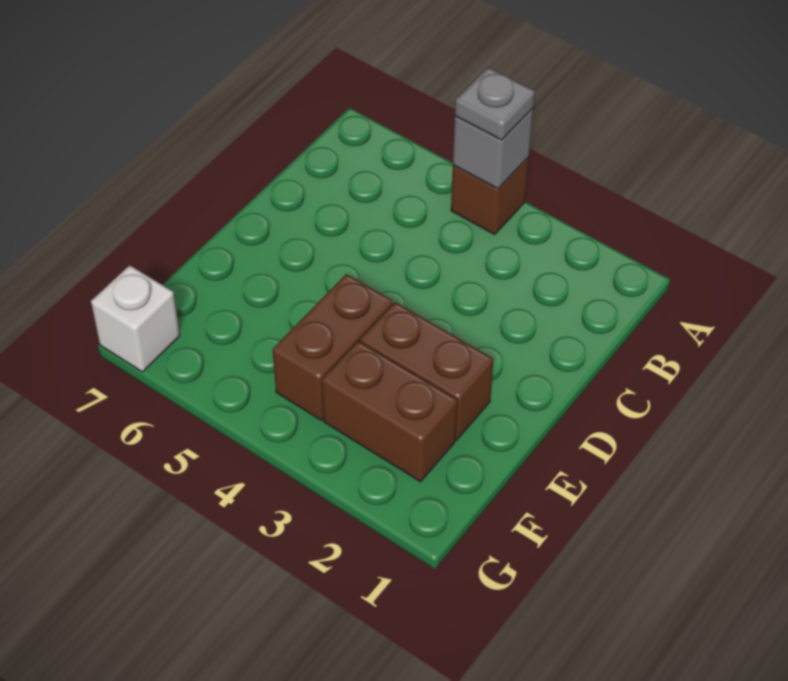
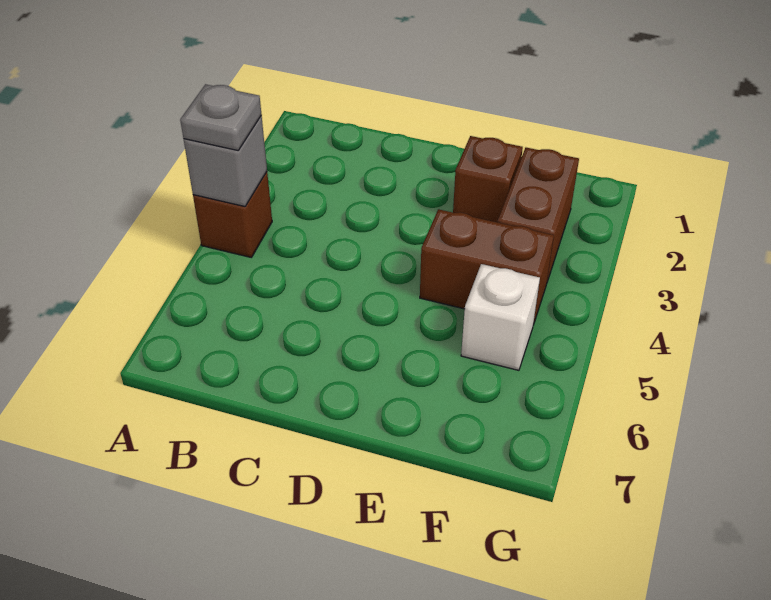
brown 1x2 brick [360,302,493,440] -> brown 1x1 brick [453,136,523,222]
white 1x1 brick [91,265,180,372] -> white 1x1 brick moved to [461,264,540,370]

